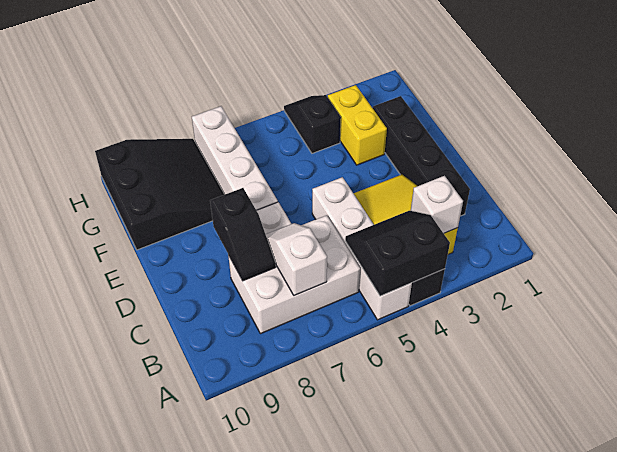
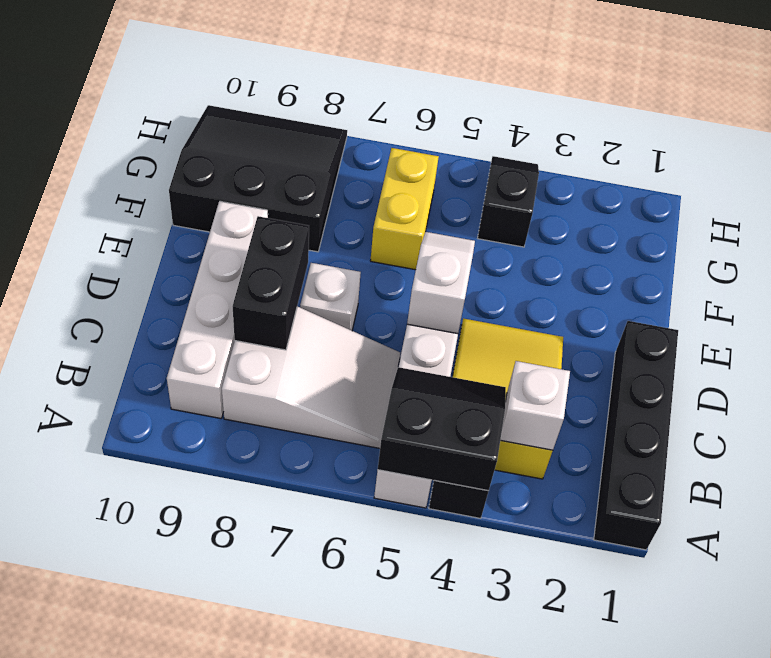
white 2x3 brick [228,215,360,334] -> white 2x3 slope [222,307,400,448]
white 1x2 slope [266,223,327,296] -> white 1x2 slope moved to [407,232,475,334]
black 1x4 brick [373,96,470,216] -> black 1x4 brick moved to [594,321,678,550]
black 1x2 slope [210,188,276,281] -> black 1x2 brick [233,216,309,350]
white 1x4 brick [192,106,278,210] -> white 1x4 brick moved to [167,201,268,418]
yellow 1x2 brick [328,85,387,165] -> yellow 1x2 brick moved to [370,148,439,270]
black 3x3 slope [95,139,224,250] -> black 3x3 slope turned to [169,105,347,252]

